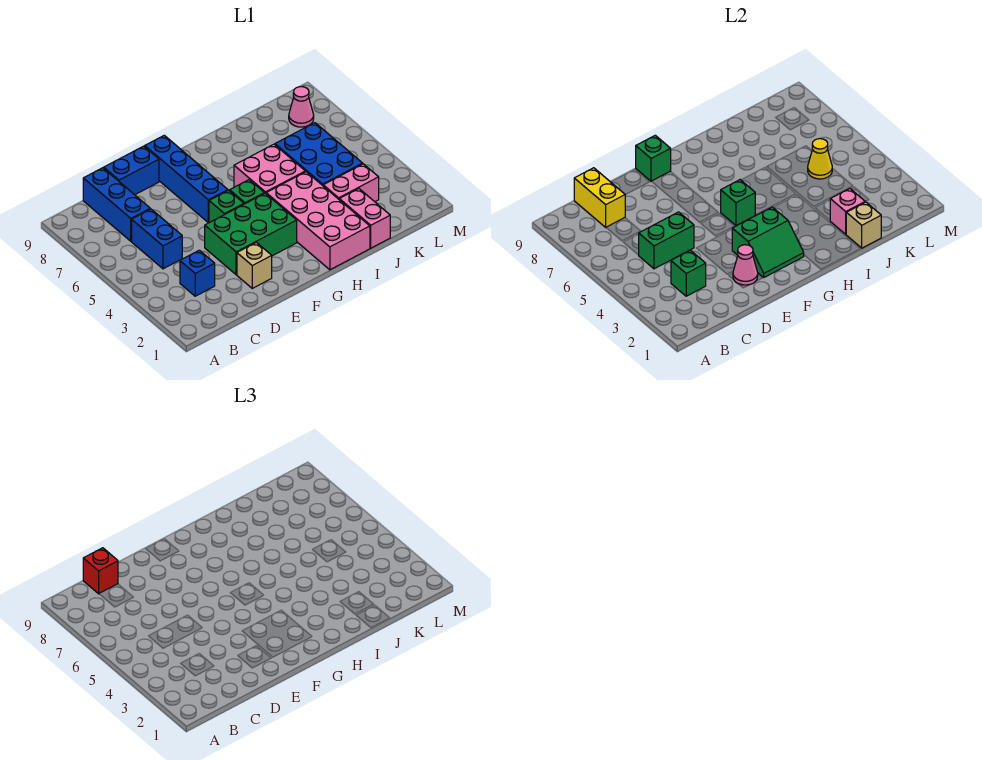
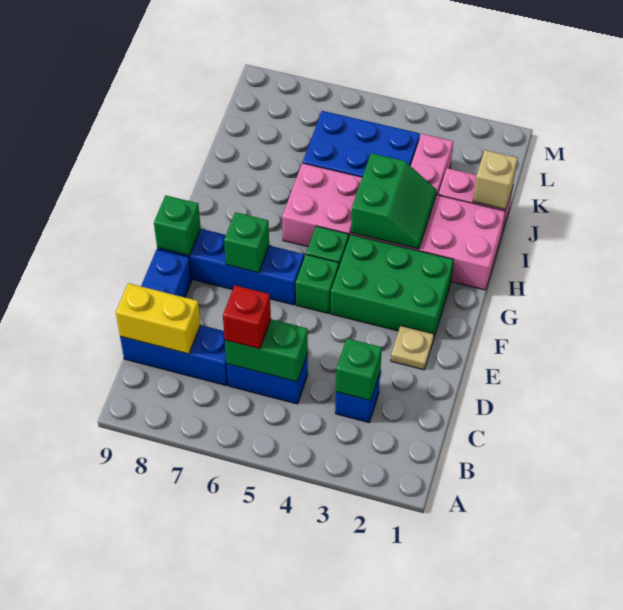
green 1x2 brick [639,212,694,269] -> green 1x2 brick turned to [225,319,308,382]
red 1x1 brick [83,548,118,594] -> red 1x1 brick moved to [223,285,271,349]
tan 1x1 brick [237,242,272,288] -> tan 1x1 plate [391,326,434,370]
pink 1x1 cone [733,245,758,285] -> none
green 2x3 brick [205,193,297,275] -> green 2x3 brick turned to [331,235,454,340]
green 2x2 slope [732,207,804,277] -> green 2x2 slope moved to [351,153,437,249]
green 1x1 brick [721,180,755,225] -> green 1x1 brick moved to [224,212,269,273]
pink 1x1 brick [830,189,865,234] -> none
yellow 1x1 cone [808,139,832,179] -> none
pink 1x1 cone [289,87,314,127] -> none

